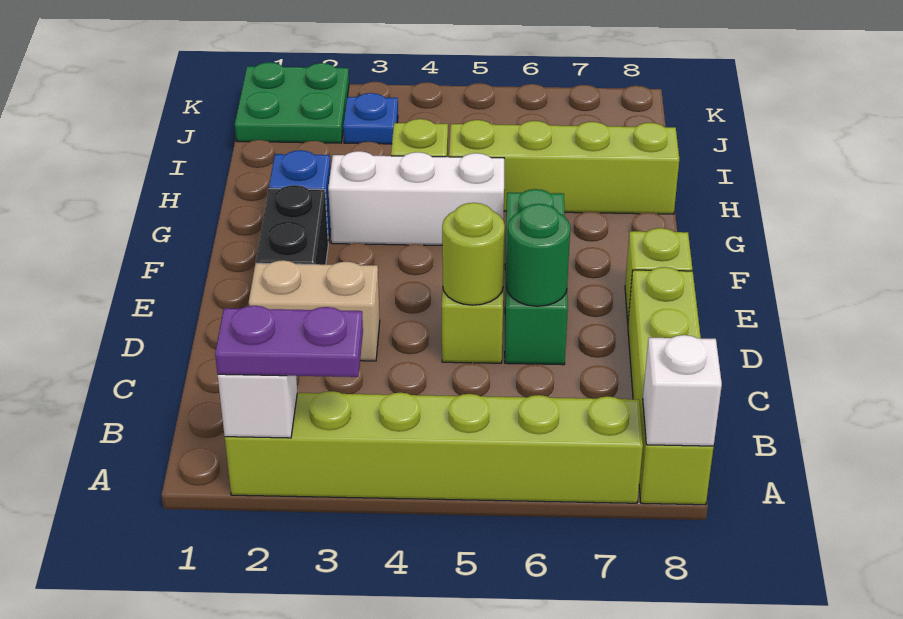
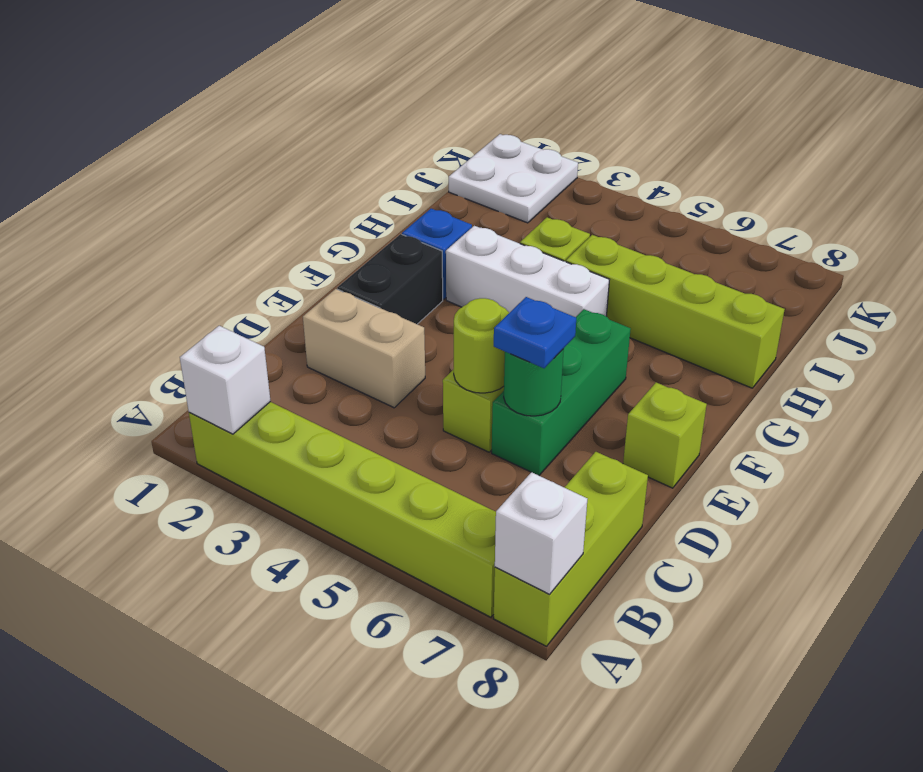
purple 1x2 plate [215,306,363,377] -> none
lime 1x4 brick [628,267,714,505] -> lime 1x3 brick [494,452,648,646]
green 2x2 plate [235,62,349,143] -> white 2x2 plate [449,134,578,223]
blue 1x1 plate [343,93,398,144] -> blue 1x1 plate moved to [494,297,576,368]

